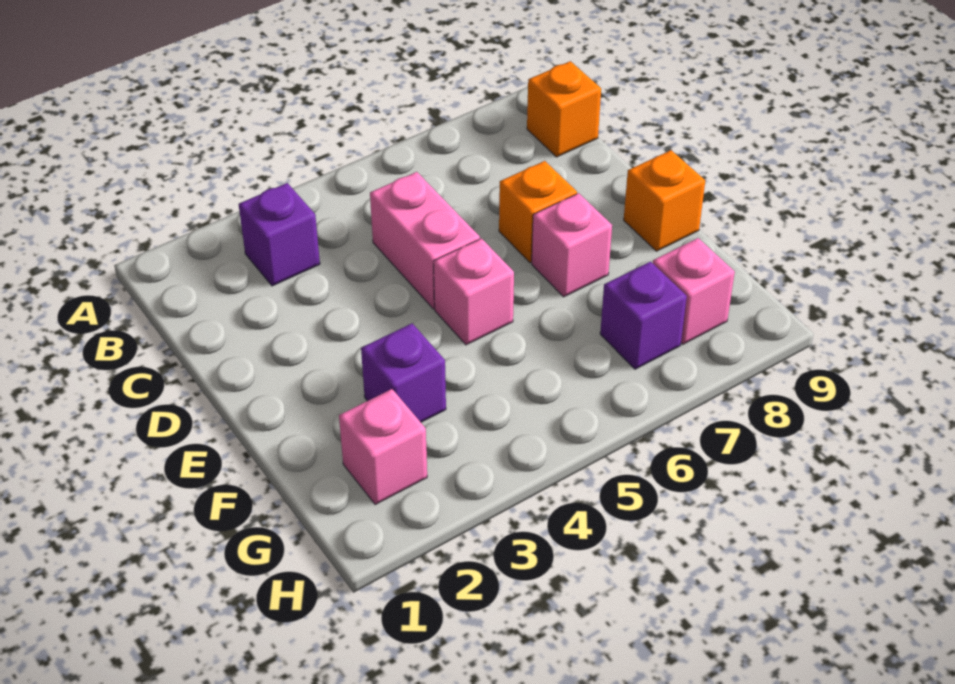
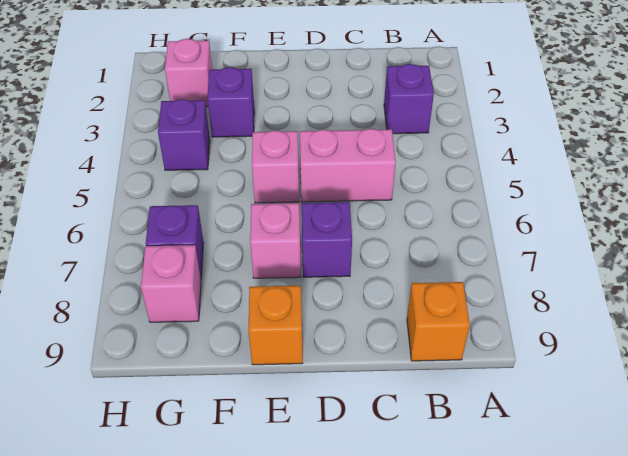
orange 1x1 brick [499,161,577,263] -> purple 1x1 brick [302,202,352,277]
none -> purple 1x1 brick [158,99,210,170]

